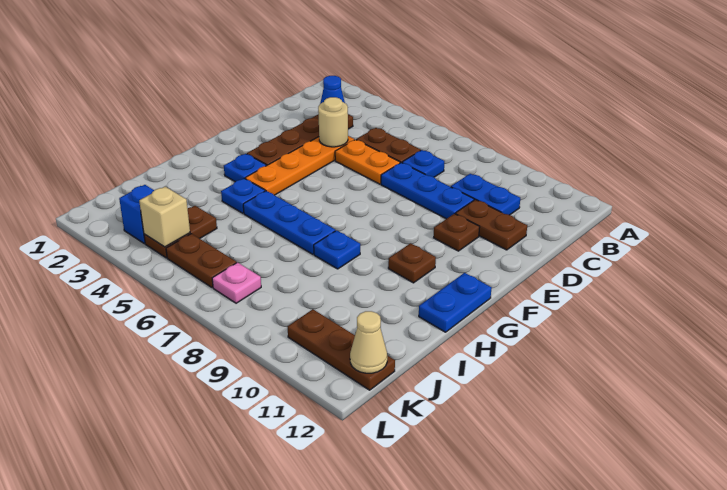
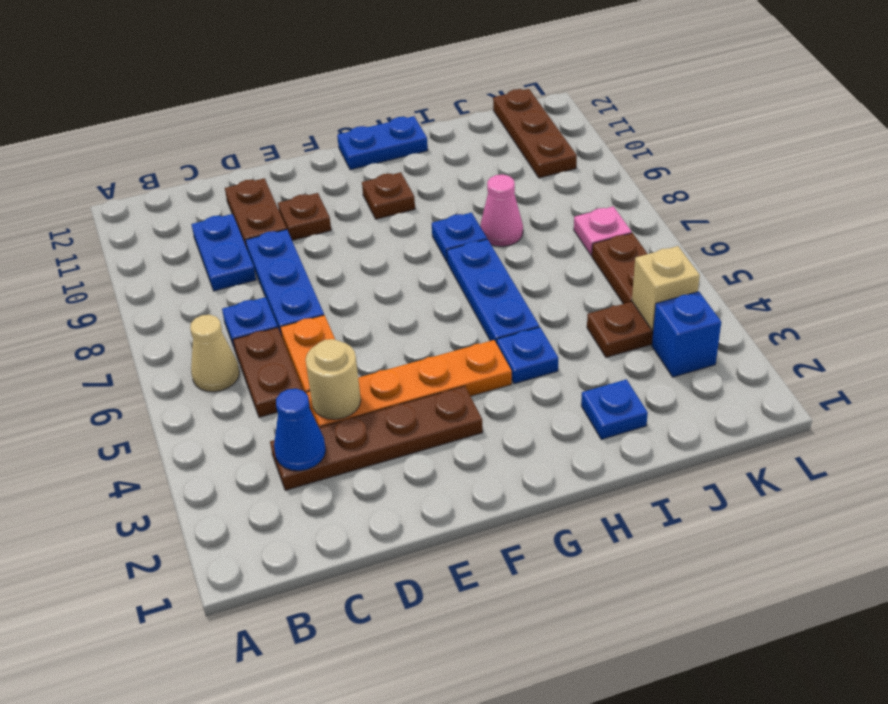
blue 1x1 plate [224,154,266,182] -> blue 1x1 plate moved to [581,379,648,439]
none -> pink 1x1 cone [480,175,523,247]
tan 1x1 cone [350,311,387,373] -> tan 1x1 cone moved to [190,315,239,392]

